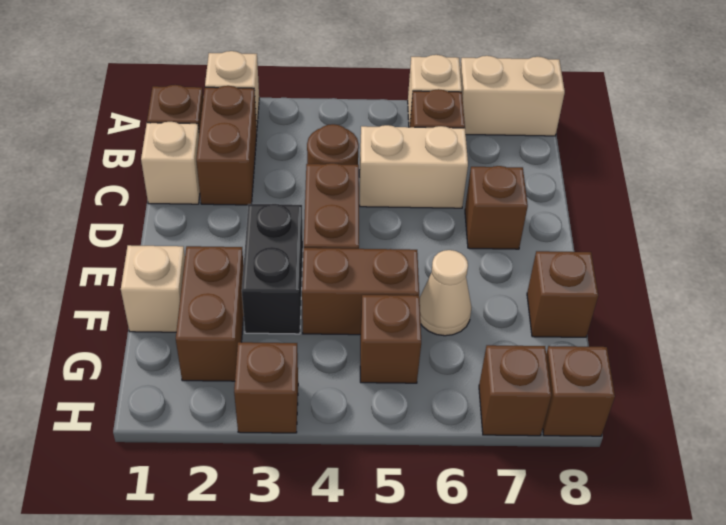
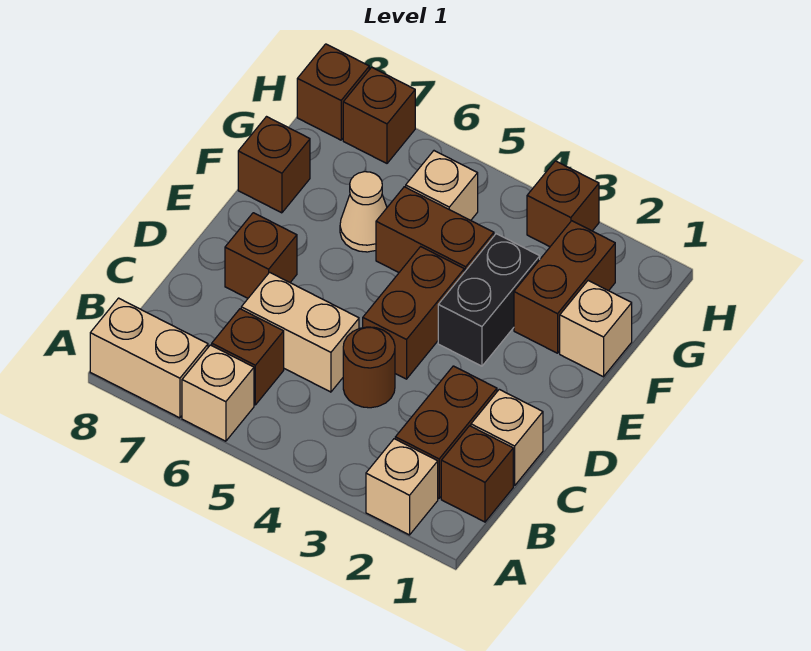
brown 1x1 brick [360,295,421,383] -> tan 1x1 brick [406,151,478,220]

